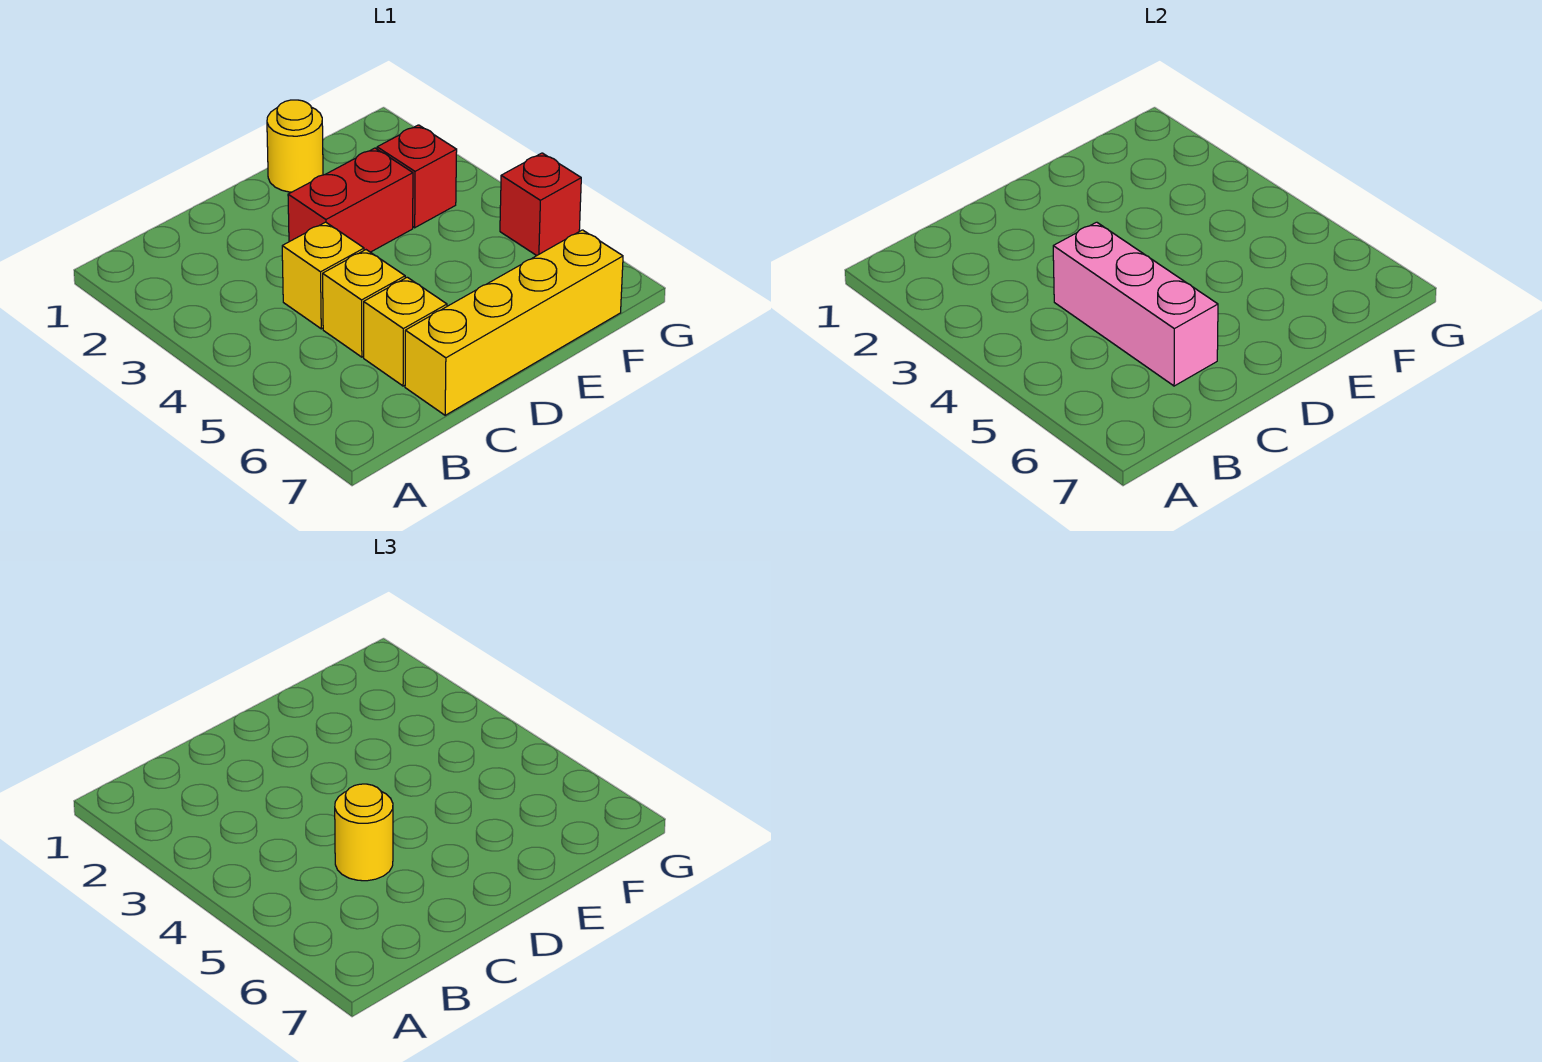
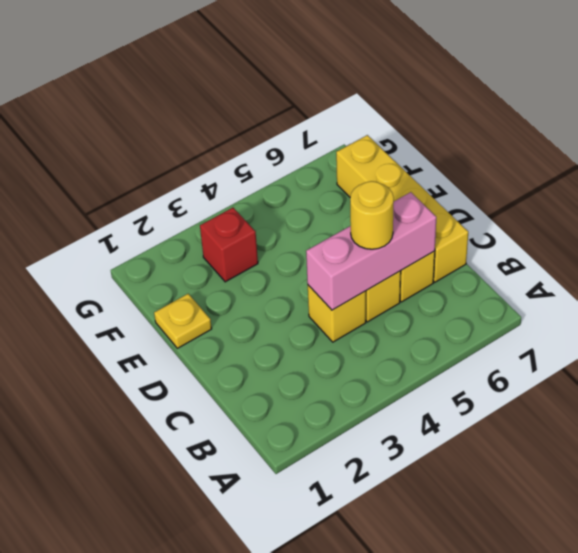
red 1x2 brick [288,148,413,252] -> none
yellow 1x1 round brick [267,100,323,192] -> yellow 1x1 plate [154,294,212,348]
red 1x1 brick [500,153,581,256] -> none

